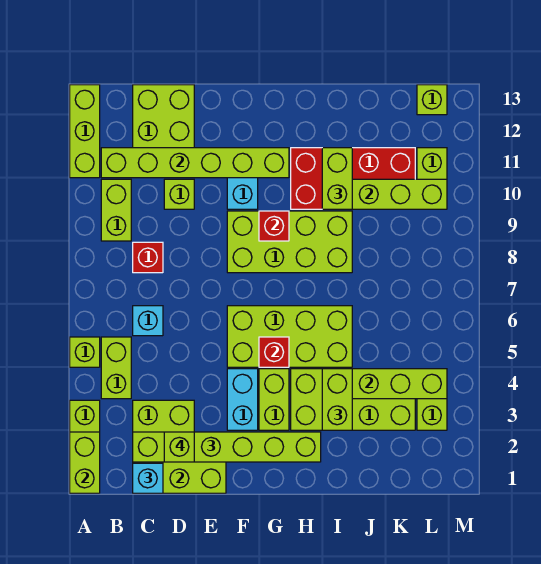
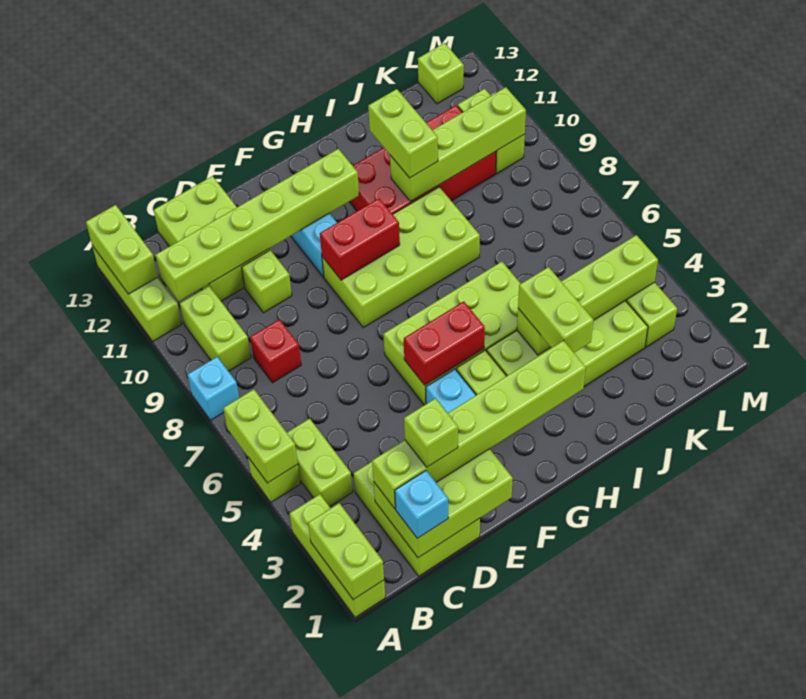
none -> lime 1x2 brick [223,389,298,483]
none -> lime 1x2 brick [86,205,158,294]
cyan 1x1 brick [133,306,163,336] -> cyan 1x1 brick moved to [187,357,239,420]
red 1x1 brick [259,337,289,367] -> red 1x2 brick [404,301,485,385]
red 1x1 brick [259,211,289,241] -> red 1x2 brick [320,198,400,280]

